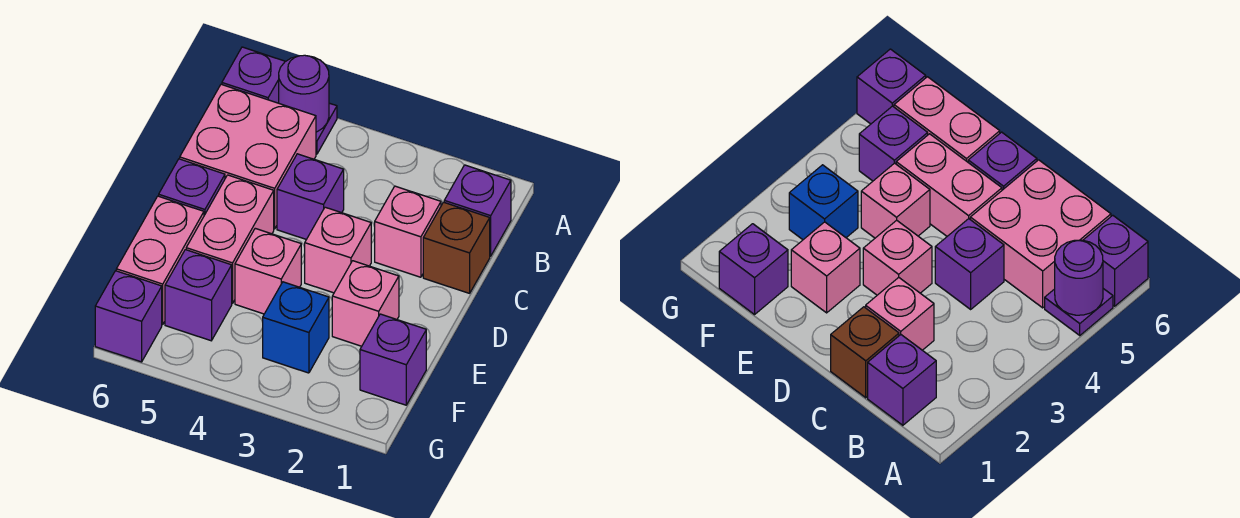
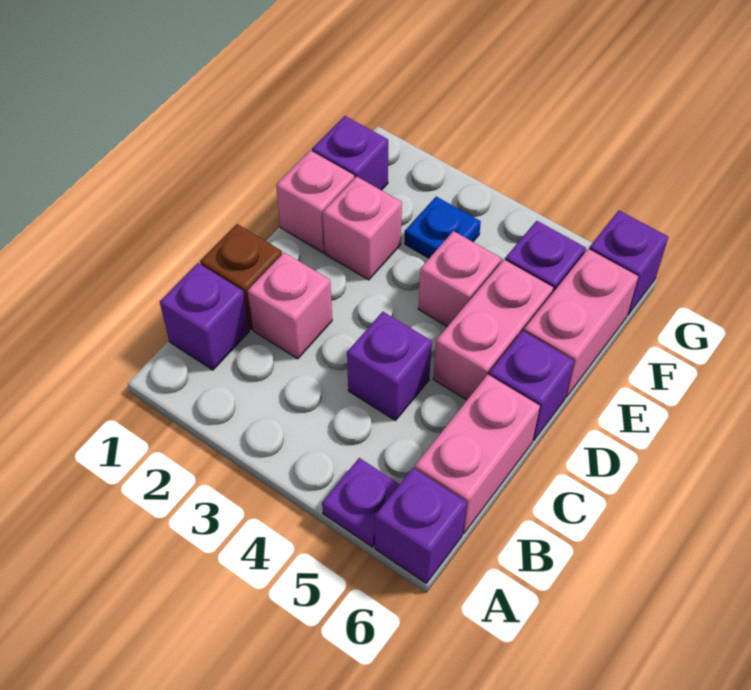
purple 1x1 round brick [279,55,329,132] -> none
pink 2x2 brick [180,84,316,229] -> pink 1x2 brick [415,375,540,534]
pink 1x1 brick [305,207,371,293] -> pink 1x1 brick moved to [276,150,354,253]
blue 1x1 brick [263,282,329,373] -> blue 1x1 plate [405,197,481,258]

